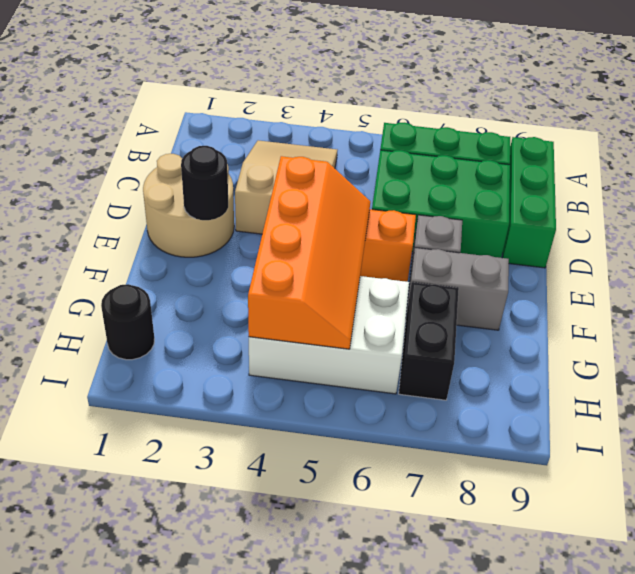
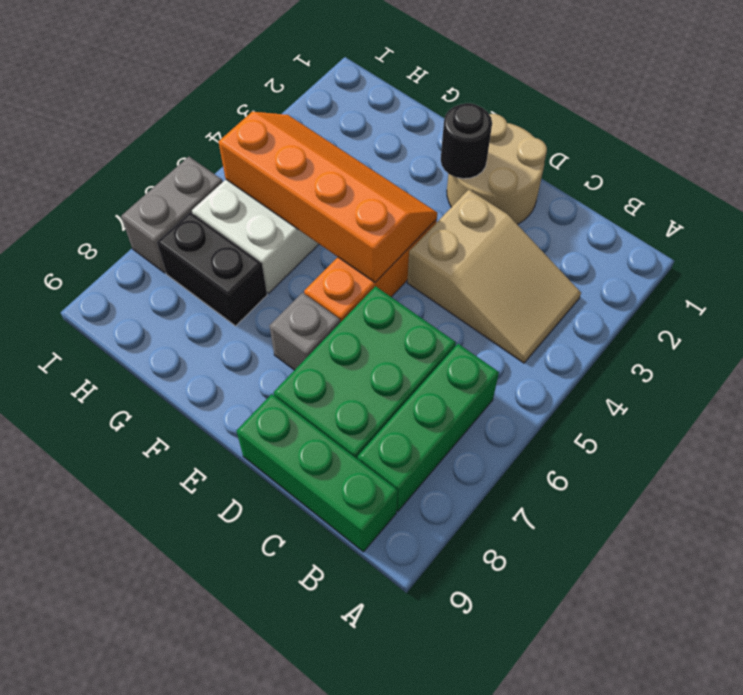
orange 2x4 slope [248,156,370,349] -> orange 2x4 slope turned to [219,112,437,282]
grey 1x2 brick [406,248,509,330] -> grey 1x2 brick moved to [121,157,223,273]
black 1x1 round brick [101,284,154,360] -> none

